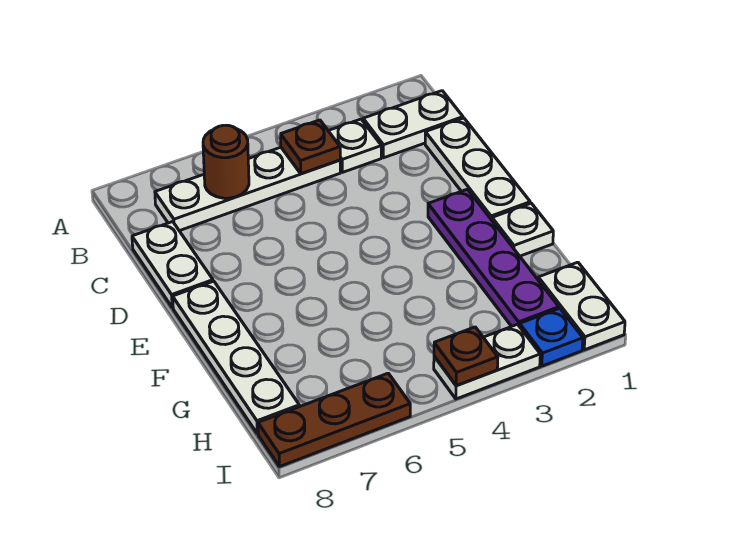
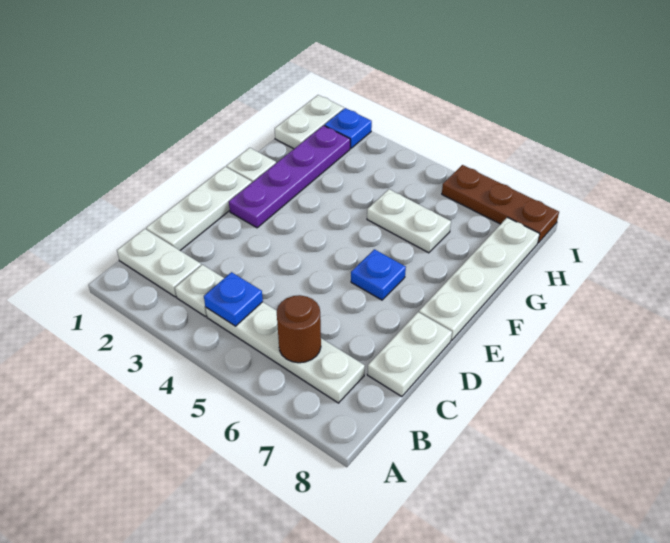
brown 1x1 plate [281,120,340,174] -> blue 1x1 plate [204,272,263,326]
none -> blue 1x1 plate [351,249,406,300]
white 1x2 plate [434,324,540,399] -> white 1x2 plate moved to [367,189,451,253]
brown 1x1 plate [434,327,498,385] -> none

